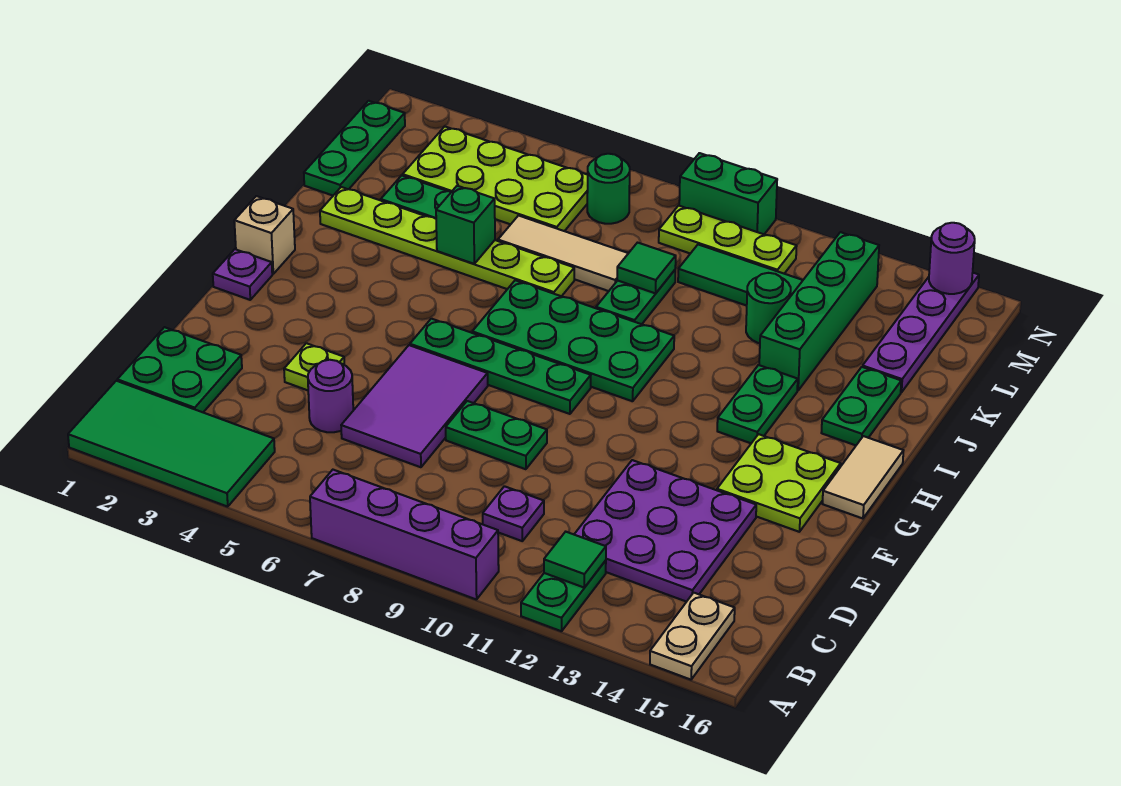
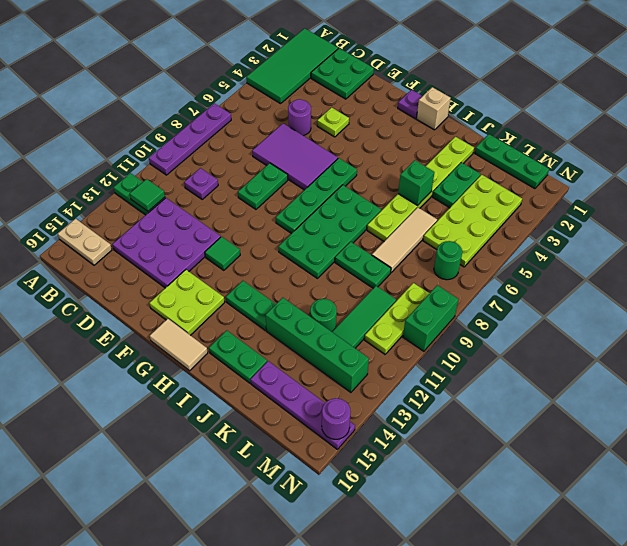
purple 1x4 brick [310,470,499,600] -> purple 1x4 plate [149,103,231,175]
green 1x1 tile [617,243,676,293] -> green 1x1 tile moved to [205,237,240,270]

